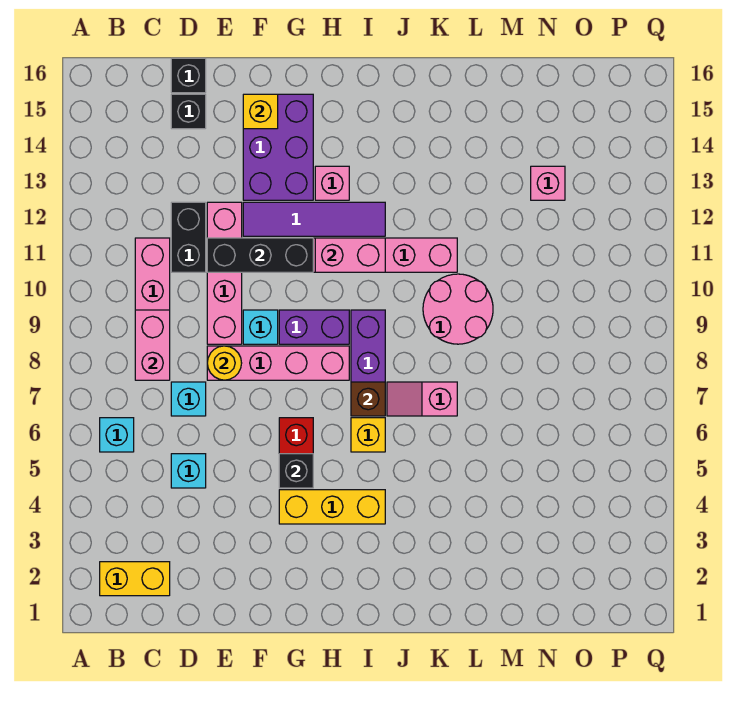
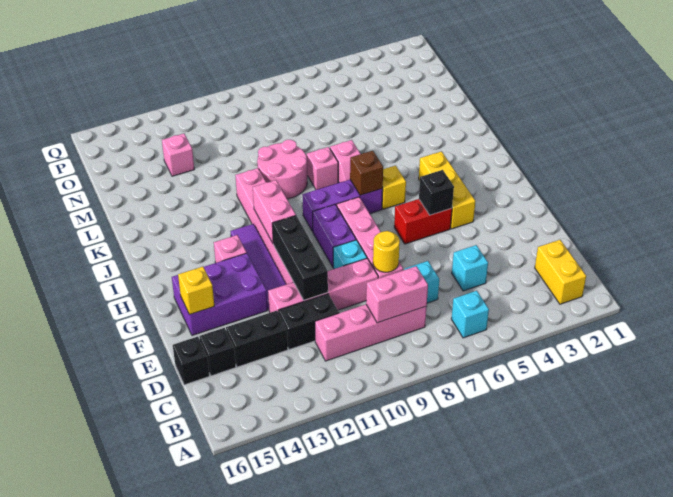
none -> black 1x2 brick [226,311,288,367]
none -> pink 1x1 brick [307,147,338,190]

